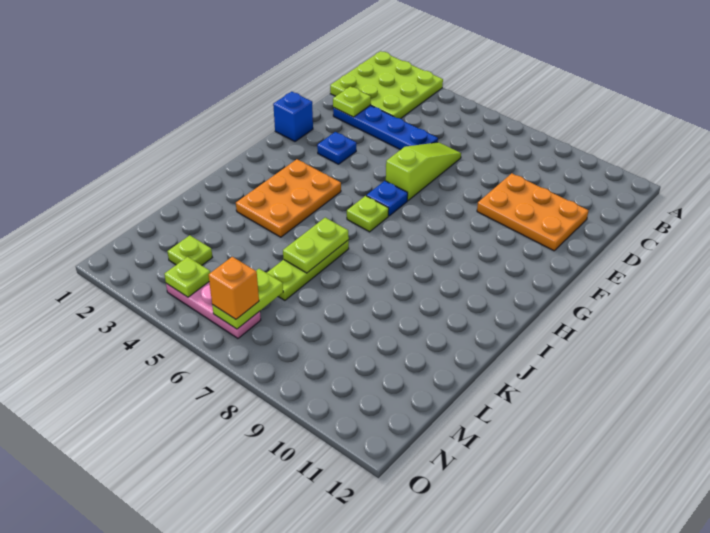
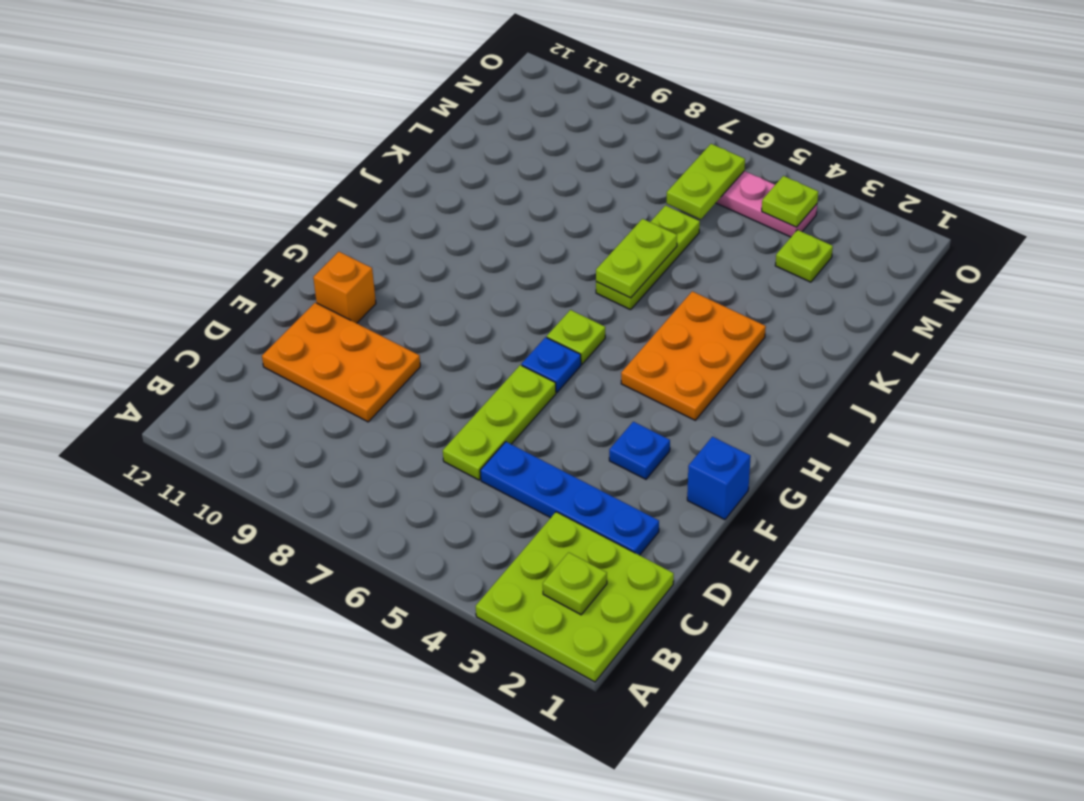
lime 1x1 plate [333,86,371,117] -> lime 1x1 plate moved to [543,552,607,615]
lime 1x3 slope [386,142,461,200] -> lime 1x3 plate [443,365,556,480]
orange 1x1 brick [209,257,259,319] -> orange 1x1 brick moved to [313,252,376,323]

